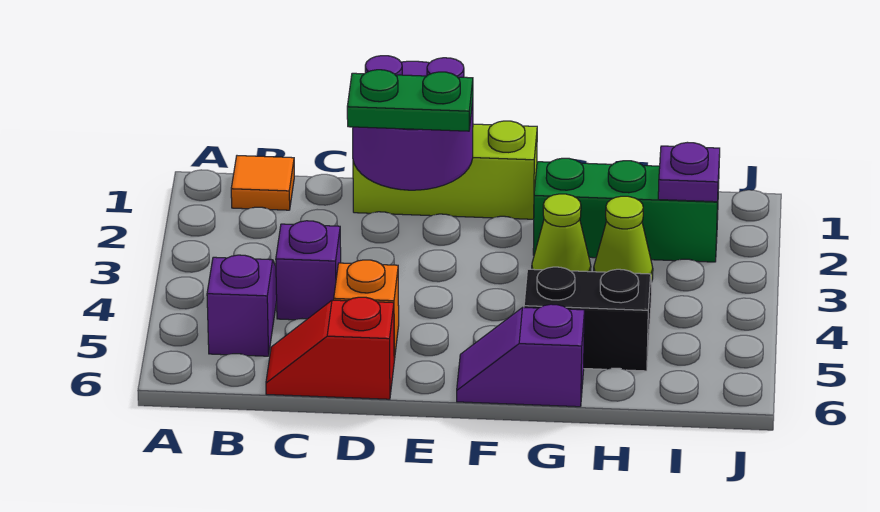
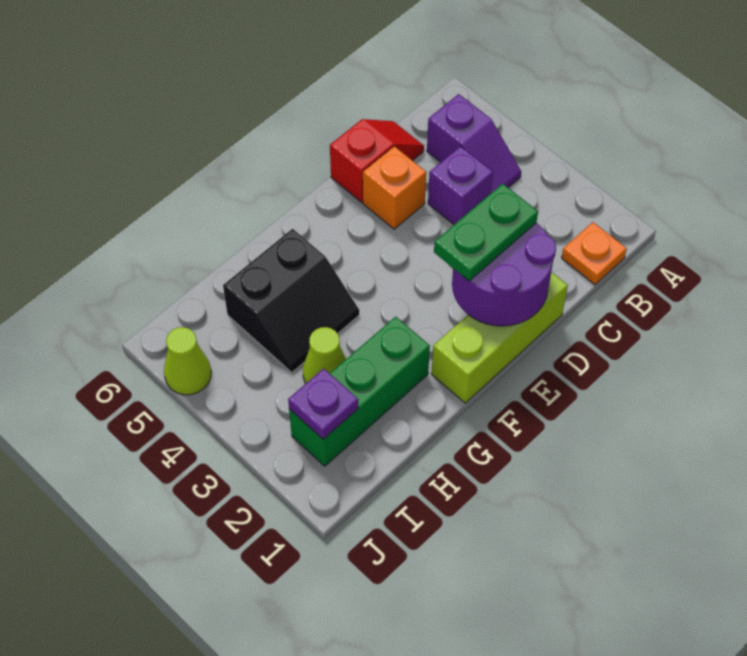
orange 1x1 tile [231,156,294,210] -> orange 1x1 plate [562,222,627,285]
purple 1x2 slope [457,304,585,407] -> none
lime 1x1 cone [532,194,591,272] -> lime 1x1 cone moved to [164,327,211,395]

